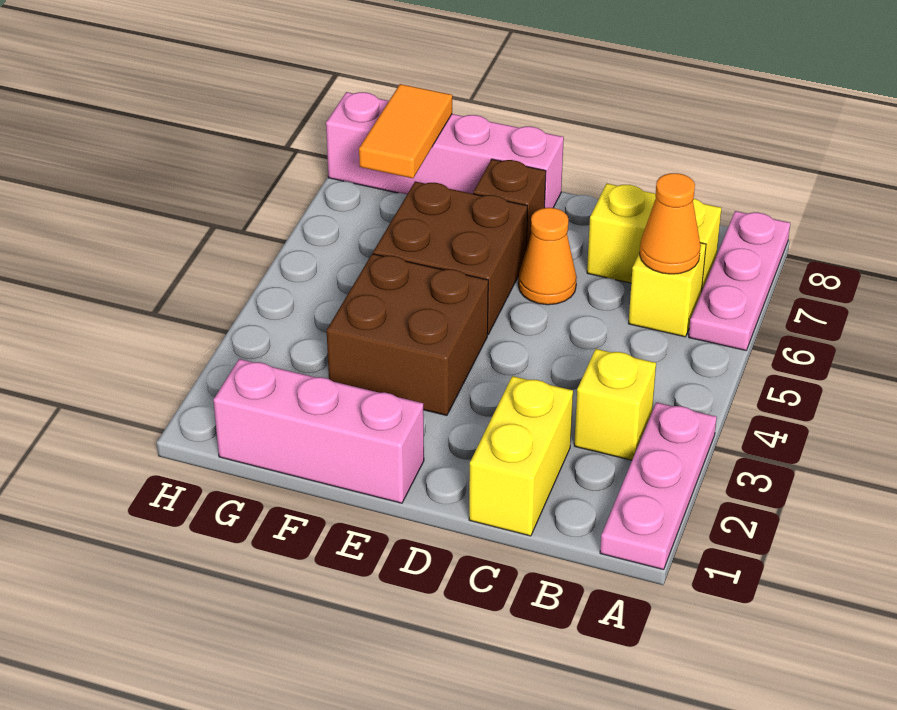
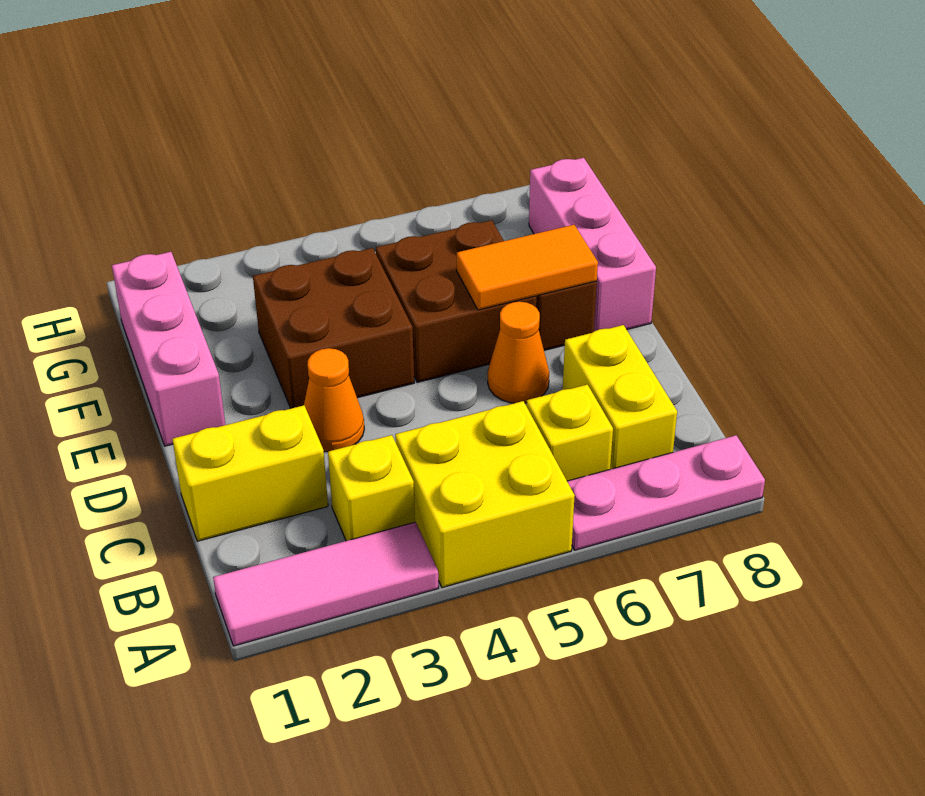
pink 1x3 plate [600,402,717,570] -> pink 1x3 tile [213,522,438,646]
none -> yellow 2x2 brick [395,401,575,588]
orange 1x1 cone [640,173,701,274] -> orange 1x1 cone moved to [304,348,364,452]
pink 1x4 brick [326,92,564,208] -> pink 1x3 brick [529,158,656,331]
orange 1x2 tile [359,84,452,178] -> orange 1x2 tile moved to [457,225,598,310]

